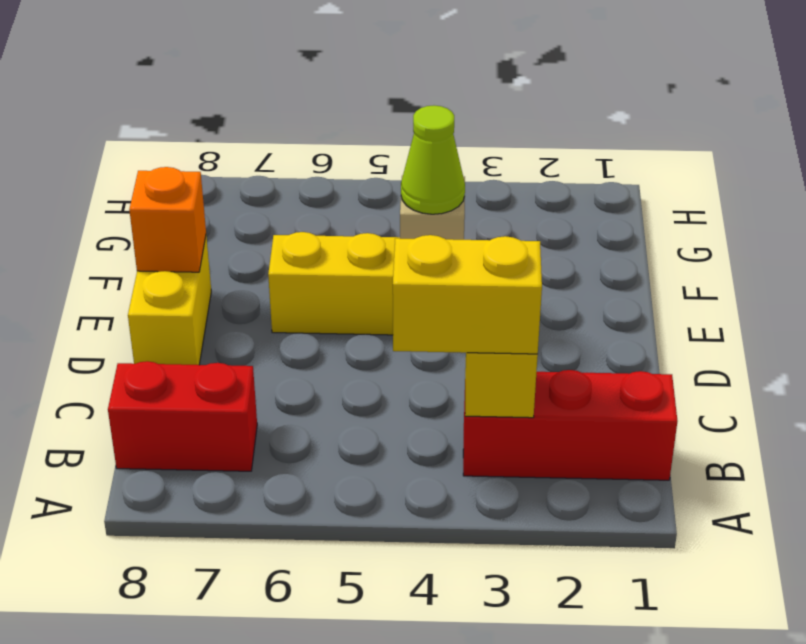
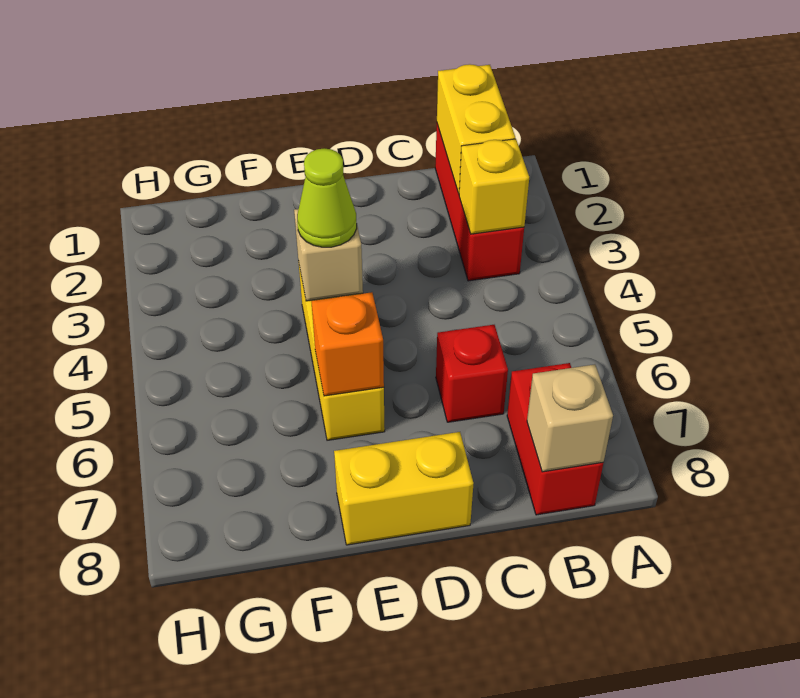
yellow 1x2 brick [393,235,542,354] -> yellow 1x2 brick moved to [437,64,515,194]
none -> tan 1x1 brick [527,364,613,472]
none -> red 1x1 brick [436,325,508,422]
orange 1x1 brick [129,167,206,272] -> orange 1x1 brick moved to [311,292,384,396]

